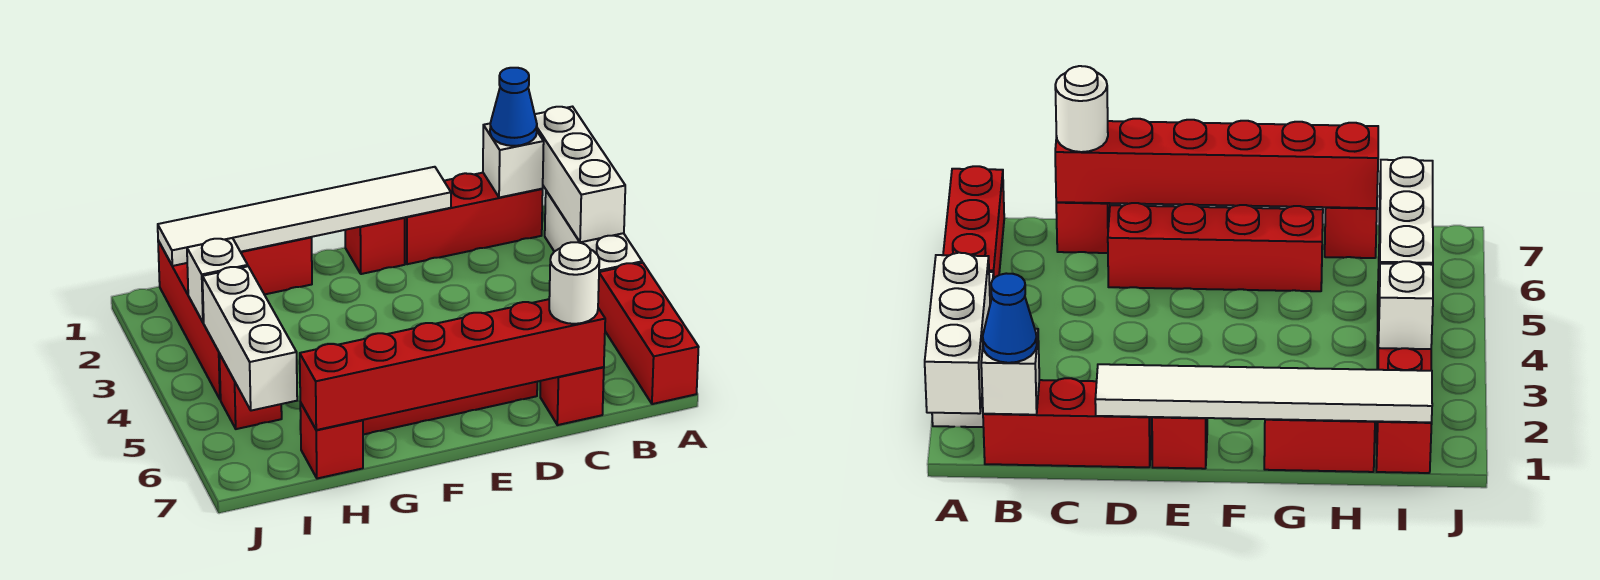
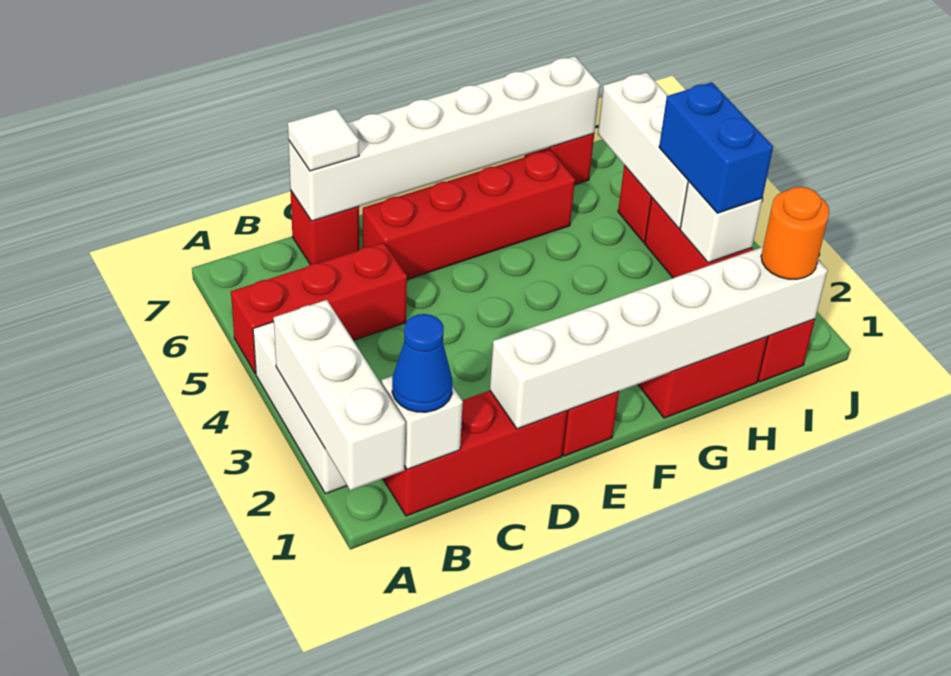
red 1x3 brick [598,263,699,404] -> red 1x3 brick turned to [231,243,407,374]
red 1x6 brick [300,299,605,430] -> white 1x6 brick [288,56,600,221]
white 1x1 round brick [549,242,599,324] -> white 1x1 tile [288,109,359,171]
white 1x6 tile [158,167,451,266] -> white 1x6 brick [490,247,828,429]
none -> orange 1x1 round brick [761,187,829,279]
none -> blue 1x2 brick [659,82,773,213]

